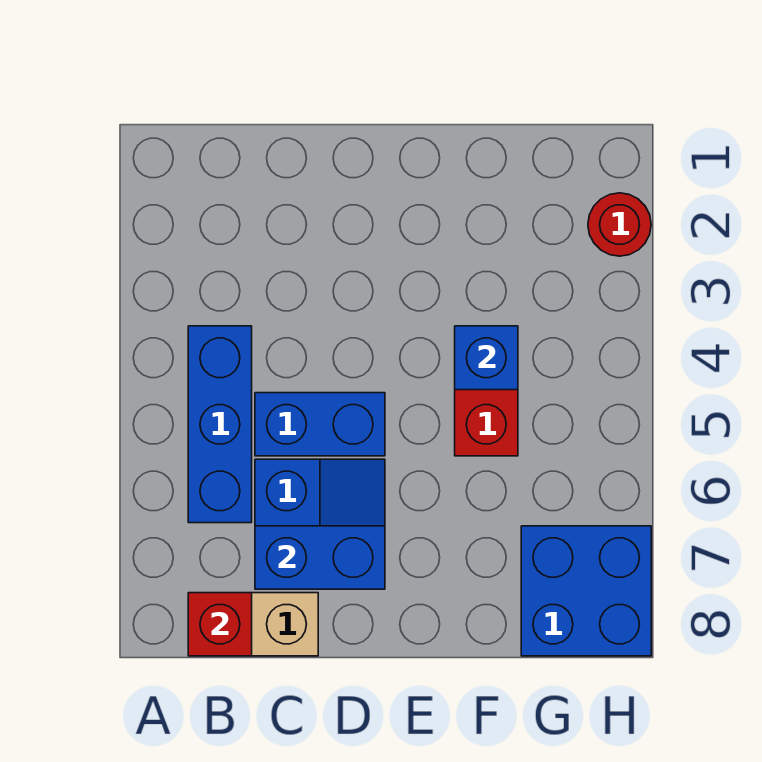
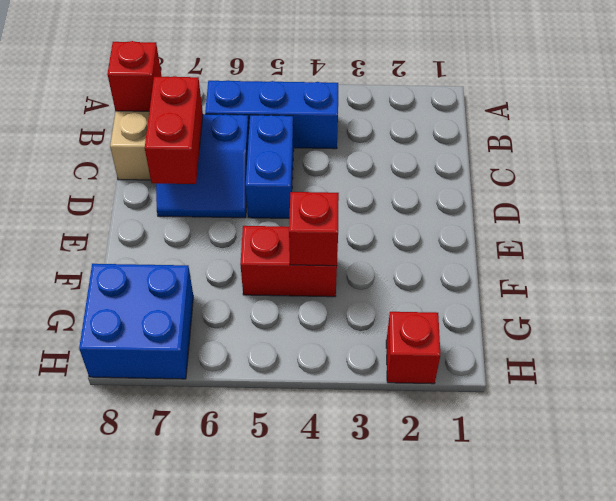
blue 1x2 brick [255,526,385,589] -> red 1x2 brick [145,76,203,184]
blue 1x1 brick [455,326,518,390] -> red 1x1 brick [289,192,339,266]
red 1x1 round brick [588,193,651,256] -> red 1x1 brick [386,312,440,384]

